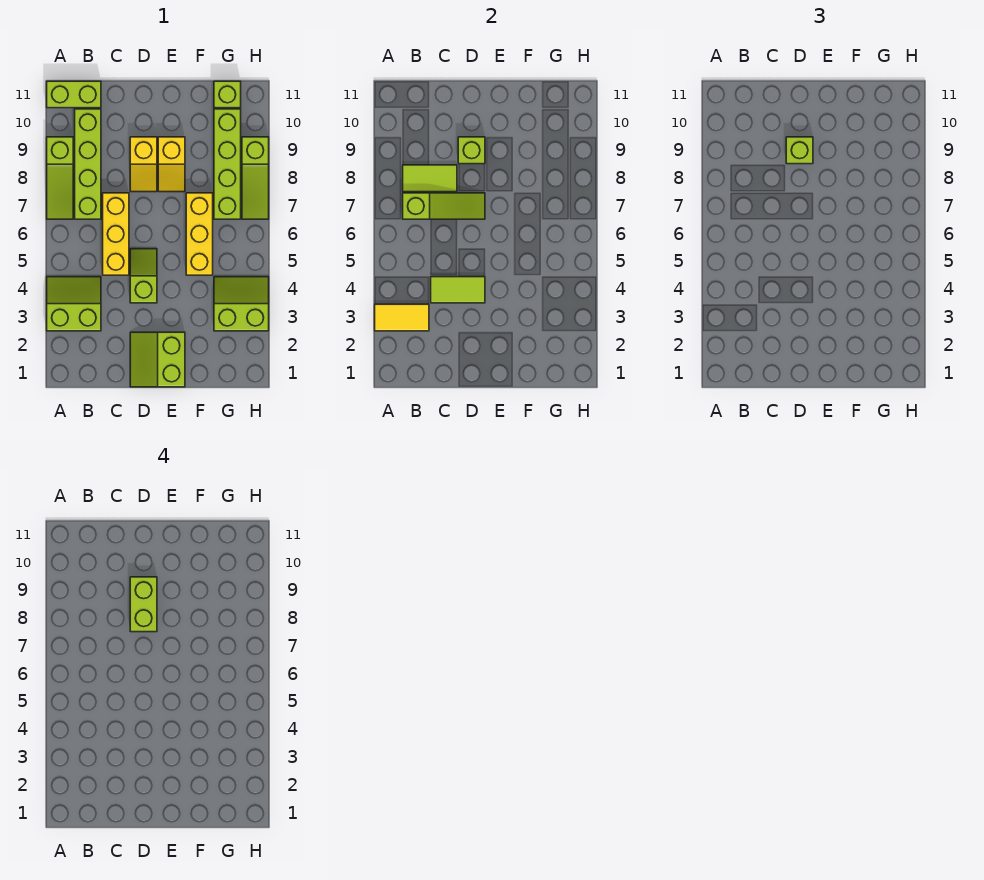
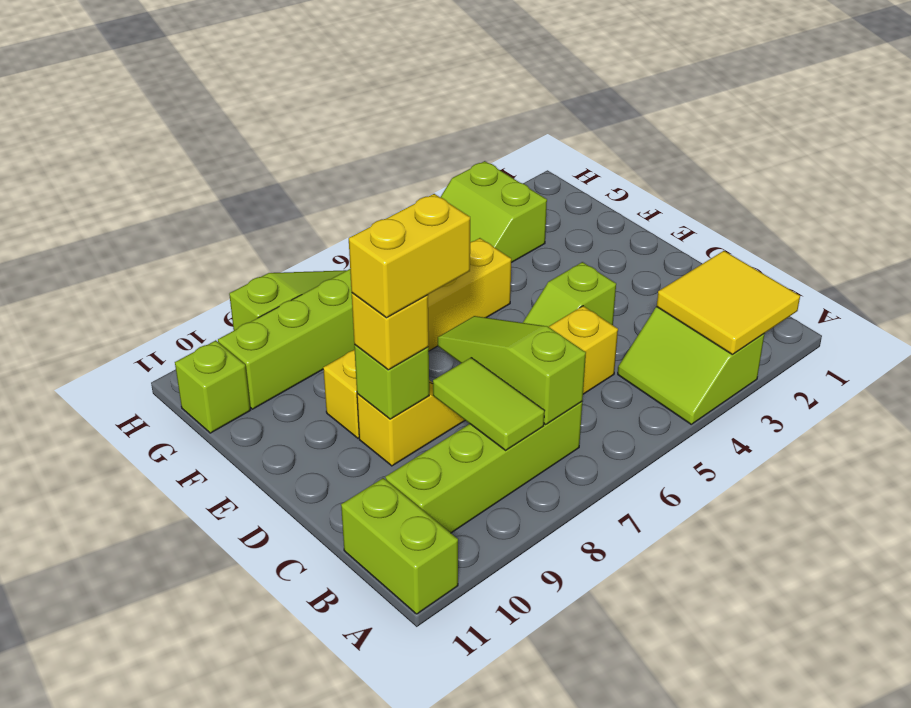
yellow 1x2 tile [375,304,429,331] -> yellow 2x2 tile [657,251,800,354]
lime 1x3 slope [47,137,73,219] -> none
lime 1x2 tile [431,277,485,303] -> none
lime 2x2 slope [130,332,185,387] -> none
lime 1x2 brick [130,577,157,632] -> yellow 1x2 brick [349,194,470,318]
lime 1x1 brick [786,137,813,164] -> yellow 1x1 brick [352,293,429,370]

